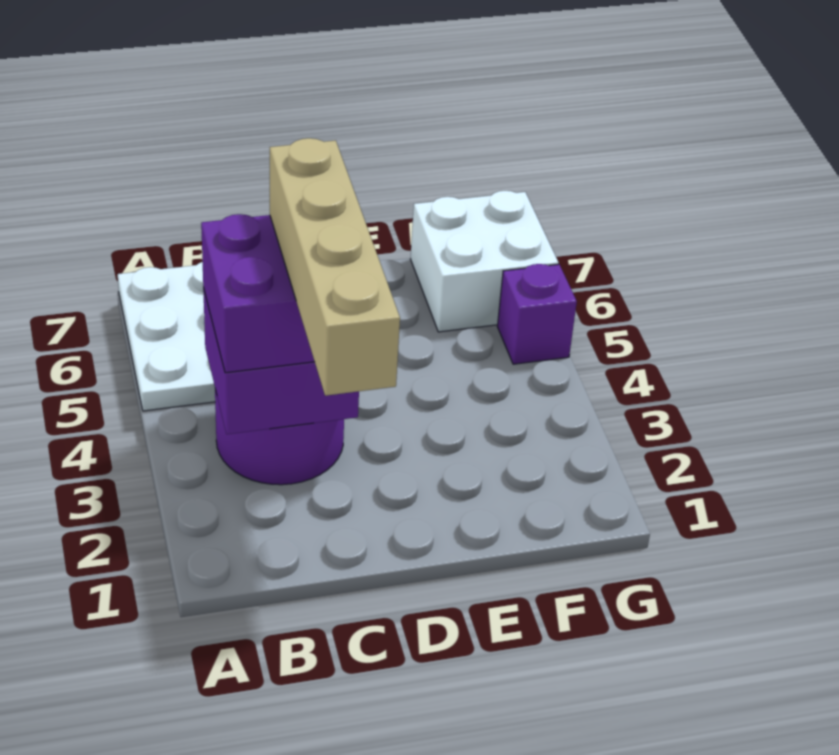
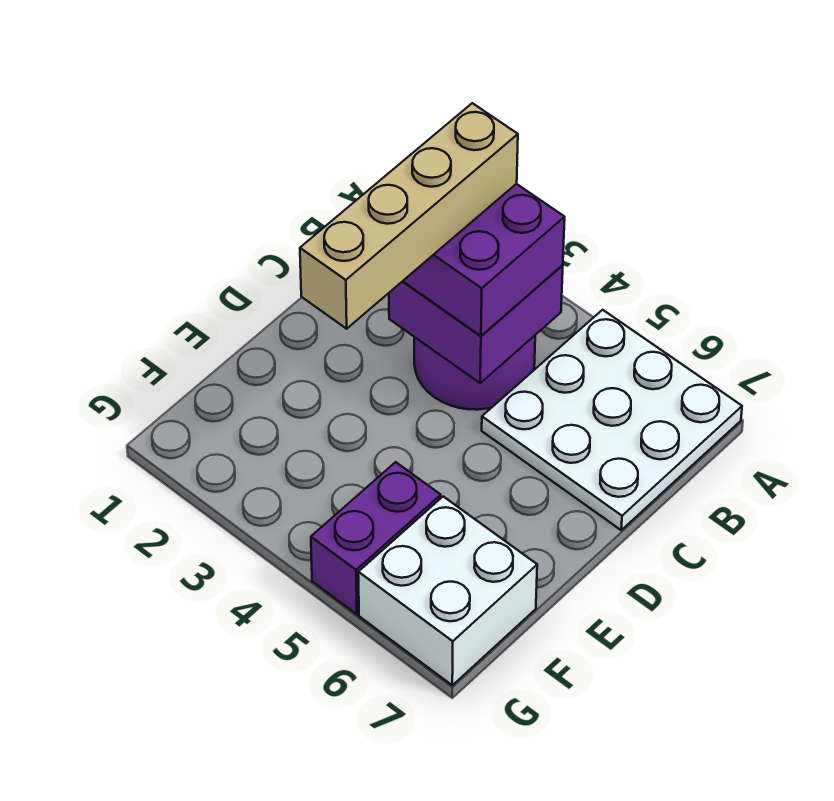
tan 1x4 brick [270,138,400,396] -> tan 1x4 brick turned to [300,103,518,329]
purple 1x1 brick [497,264,577,364] -> purple 1x2 brick [311,462,441,614]

